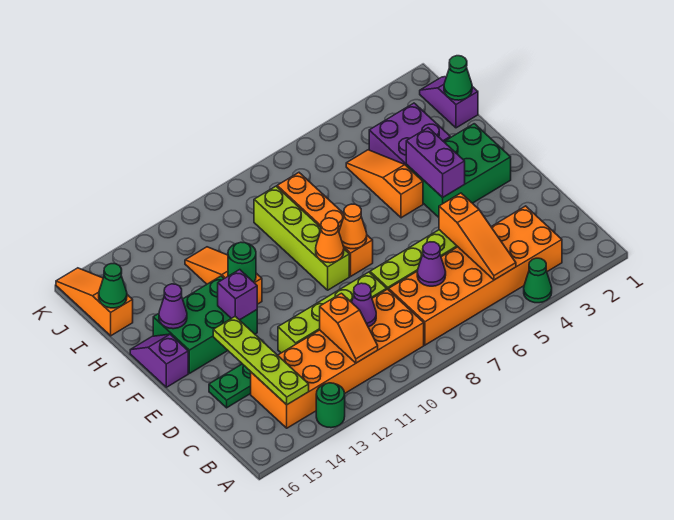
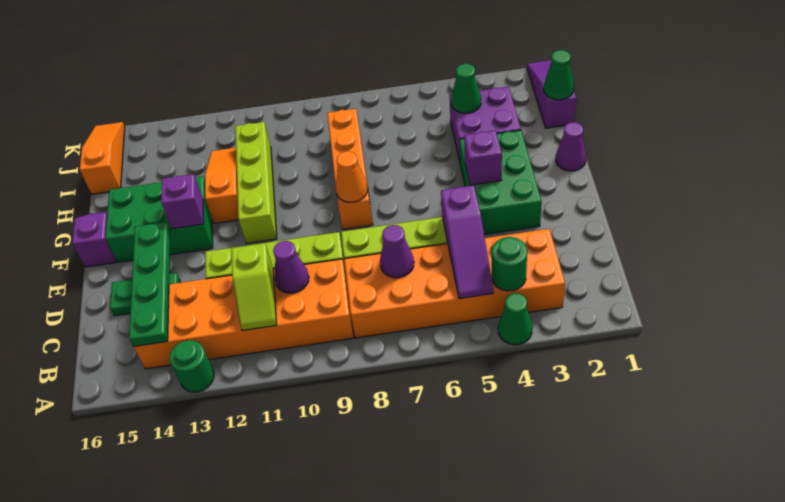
orange 1x3 slope [439,193,516,280] -> purple 1x3 slope [441,185,493,299]
orange 1x2 slope [320,293,378,363] -> lime 1x2 slope [231,244,276,330]
lime 1x4 plate [213,316,309,405] -> green 1x4 plate [129,222,170,347]
green 2x3 brick [406,124,511,217] -> green 2x3 brick turned to [459,130,542,235]
purple 1x2 brick [406,128,465,197] -> purple 1x1 brick [464,130,502,185]
lime 1x4 brick [254,186,349,290] -> lime 1x4 brick moved to [235,122,277,244]
orange 1x1 cone [316,218,344,263] -> none
orange 1x3 slope [346,150,423,218] -> none
green 1x1 round brick [228,242,256,282] -> green 1x1 round brick moved to [492,237,527,291]
purple 1x1 cone [159,284,187,329] -> purple 1x1 cone moved to [556,122,586,171]
purple 1x2 slope [420,76,478,128] -> purple 1x3 slope [527,60,577,128]
green 1x1 cone [99,264,127,308] -> green 1x1 cone moved to [451,64,481,113]

